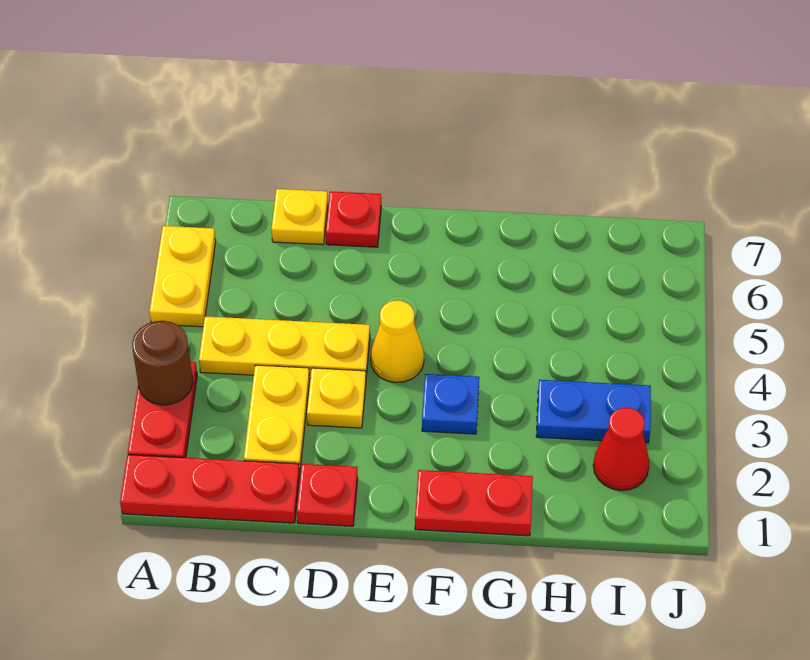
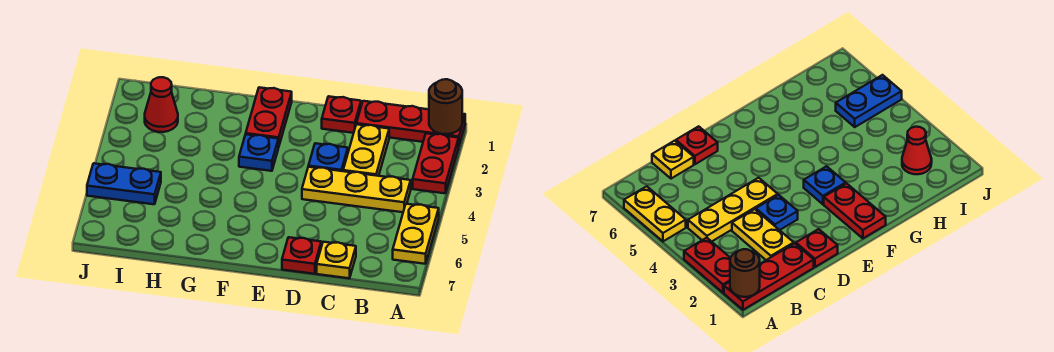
brown 1x1 round brick [132,321,193,405] -> brown 1x1 round brick moved to [429,79,462,134]
yellow 1x1 plate [307,368,366,428] -> blue 1x1 plate [308,143,348,171]
yellow 1x1 cone [371,301,424,383] -> none
red 1x2 plate [415,470,533,536] -> red 1x2 plate turned to [246,87,292,147]
blue 1x2 plate [536,380,651,443] -> blue 1x2 plate moved to [87,163,161,204]

